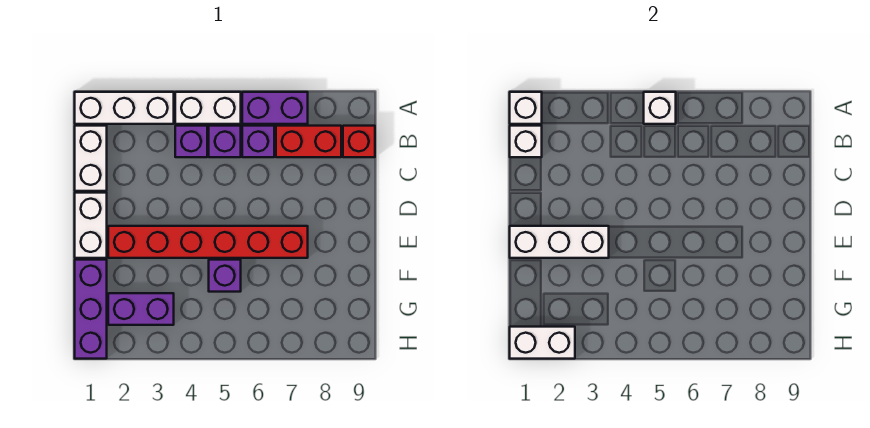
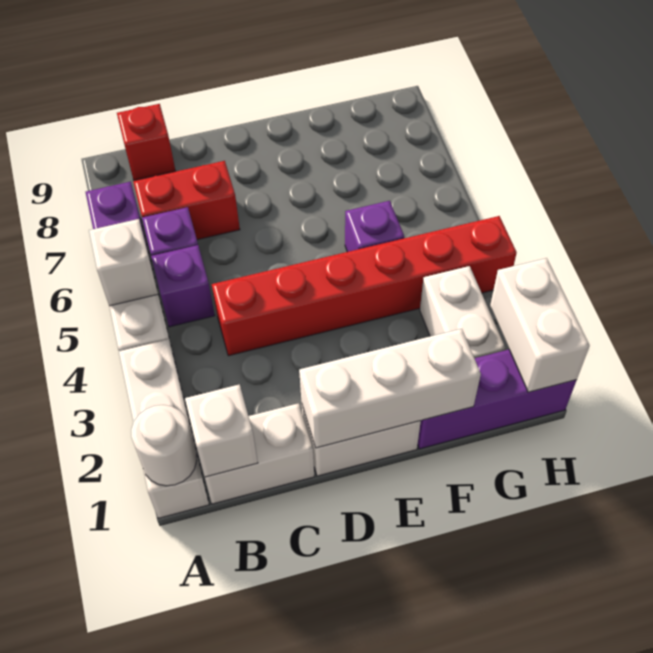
white 1x1 brick [510,92,542,124] -> white 1x1 round brick [131,405,197,486]
purple 1x1 brick [175,126,207,157] -> none
red 1x2 brick [276,126,341,157] -> red 1x2 brick turned to [133,161,240,240]
white 1x3 brick [510,226,609,258] -> white 1x3 brick turned to [299,329,481,448]
red 1x6 brick [108,226,308,258] -> red 1x6 brick turned to [212,216,517,356]
purple 1x2 brick [108,293,174,325] -> white 1x2 brick [420,266,506,358]

